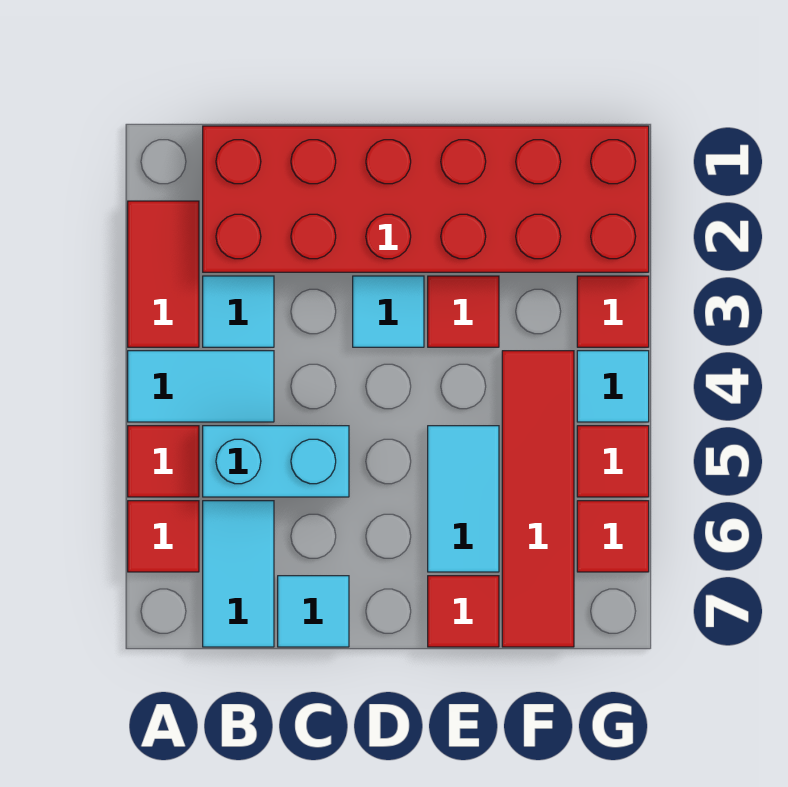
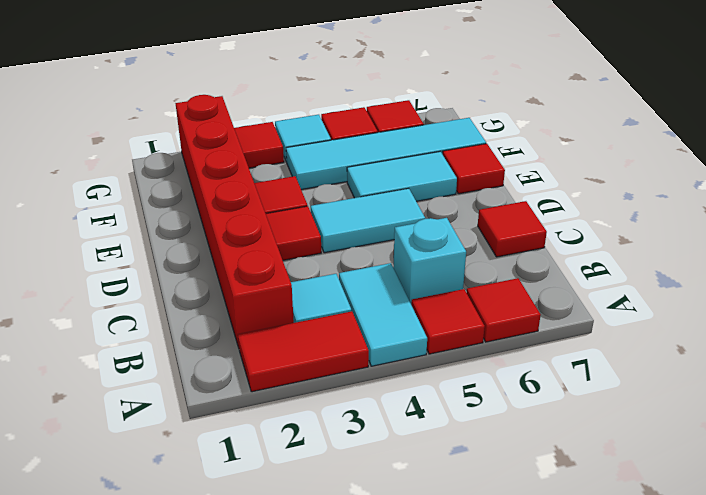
red 2x6 brick [203,126,649,272] -> red 1x6 brick [175,95,294,348]
cyan 1x2 brick [203,426,349,497] -> cyan 1x1 brick [393,218,466,303]
cyan 1x2 tile [203,501,274,647] -> cyan 1x2 tile moved to [311,188,425,253]
cyan 1x1 tile [278,576,349,647] -> red 1x1 tile [478,201,547,257]
cyan 1x1 tile [353,276,424,347] -> red 1x1 tile [266,206,321,260]
red 1x4 tile [502,351,574,647] -> cyan 1x4 tile [286,118,486,190]

